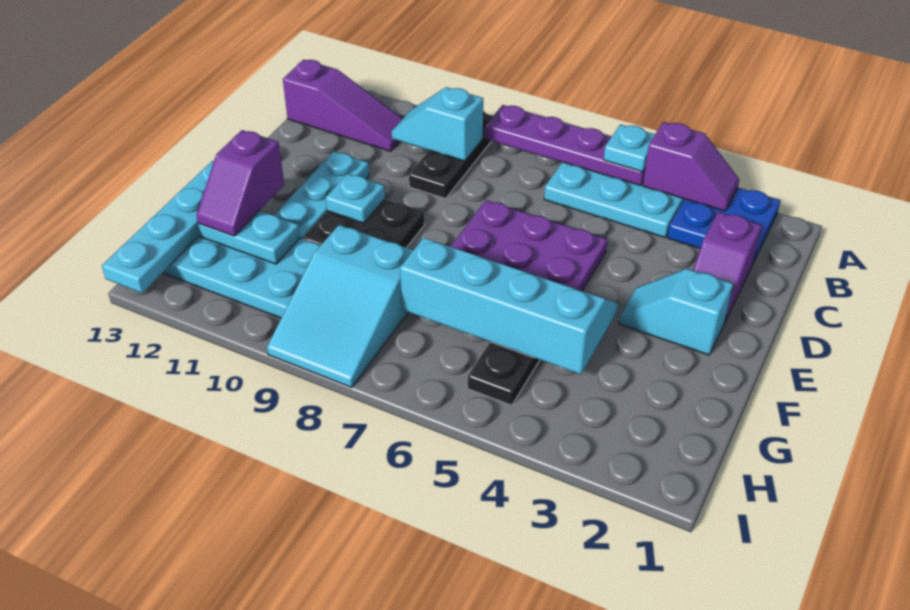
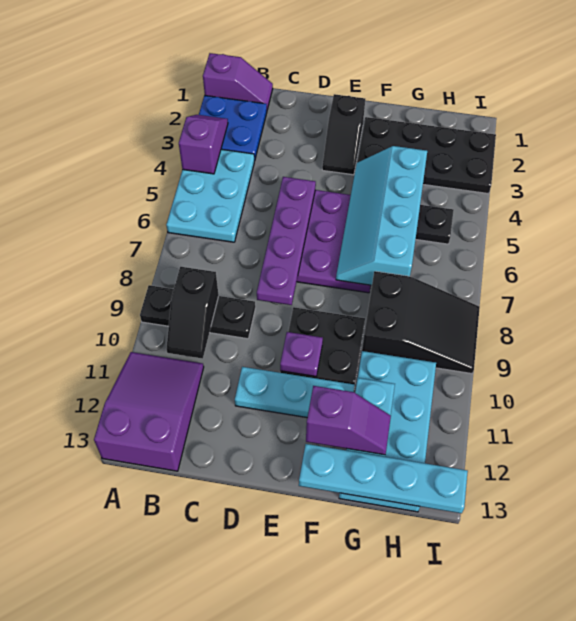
purple 1x4 plate [485,105,645,186] -> purple 1x4 plate moved to [257,177,316,305]
cyan 1x1 plate [604,124,655,172] -> none
cyan 1x2 slope [392,87,483,161] -> black 1x2 slope [166,267,219,359]
purple 1x3 slope [283,60,403,151] -> purple 2x3 slope [94,352,204,471]
purple 1x2 slope [693,212,762,322] -> purple 1x2 slope moved to [203,53,273,110]
cyan 1x2 slope [619,269,733,355] -> black 1x2 slope [322,94,365,175]
cyan 1x1 plate [326,174,385,223] -> purple 1x1 plate [280,332,323,377]
none -> black 2x4 plate [357,117,496,194]
cyan 2x3 slope [267,225,413,387] -> black 2x3 slope [362,271,480,374]

